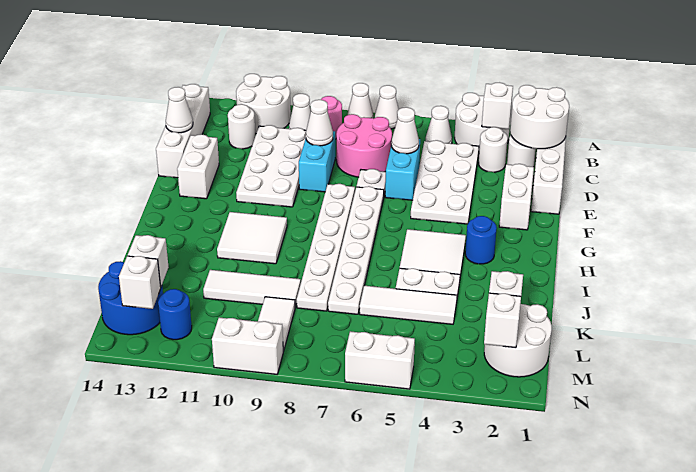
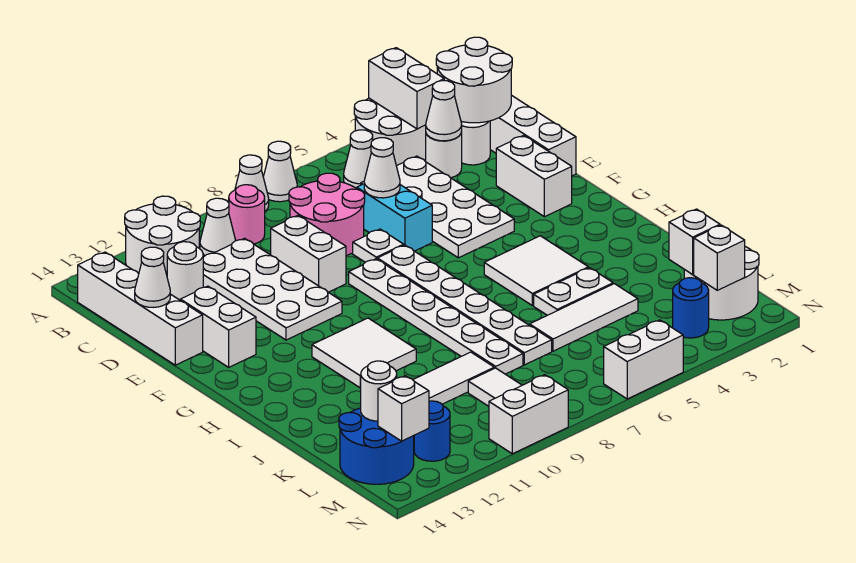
white 1x1 brick [482,83,513,129] -> white 1x2 brick [369,48,444,129]
cyan 1x2 brick [299,131,335,192] -> white 1x2 brick [271,216,346,292]
white 1x1 cone [306,100,333,146] -> white 1x1 cone moved to [426,81,462,141]
blue 1x1 round brick [465,216,497,264] -> blue 1x1 round brick moved to [673,278,709,338]
white 1x1 brick [128,235,169,287] -> white 1x1 round brick [361,361,397,421]

